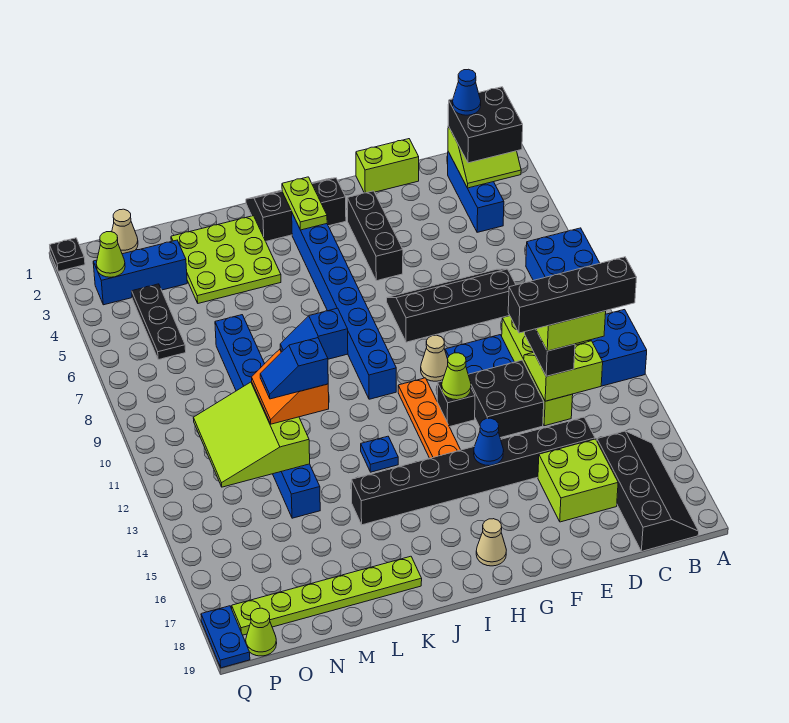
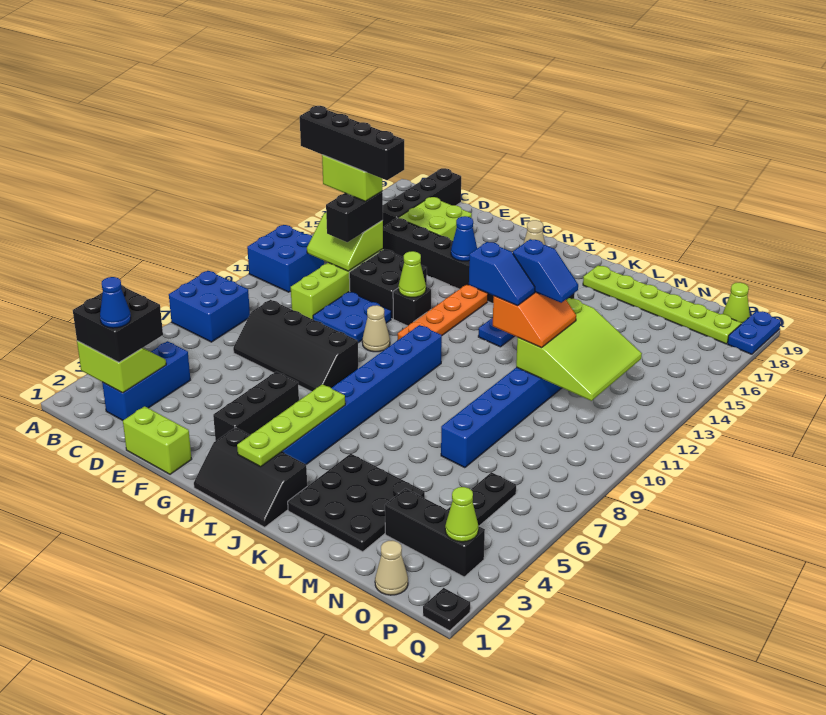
lime 1x2 plate [282,177,327,230] -> lime 1x4 plate [237,384,345,467]
lime 3x3 plate [171,216,281,303] -> black 3x3 plate [288,454,425,552]
blue 1x3 brick [93,240,187,305] -> black 1x3 brick [385,488,485,577]

